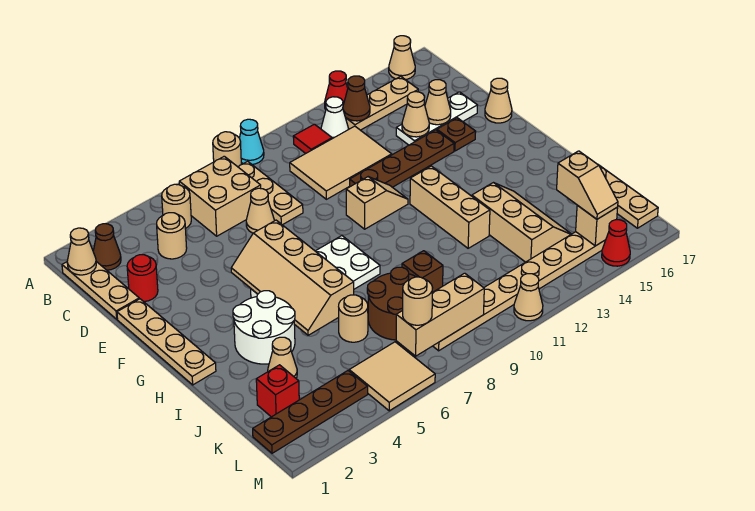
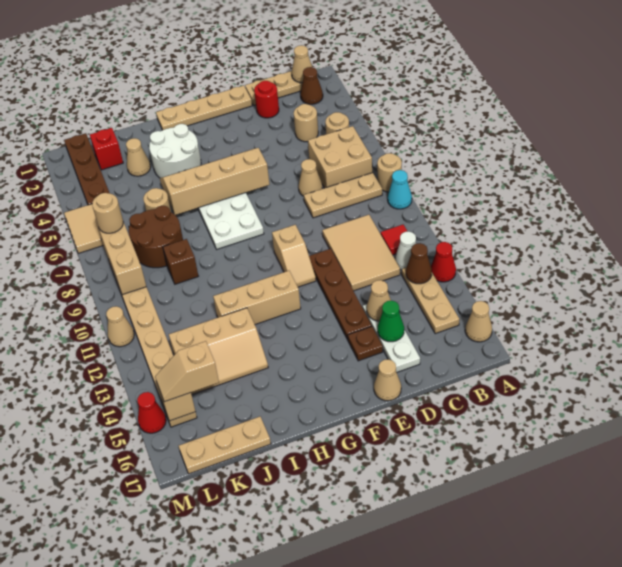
tan 1x1 cone [425,80,451,125] -> green 1x1 cone [378,301,404,342]

